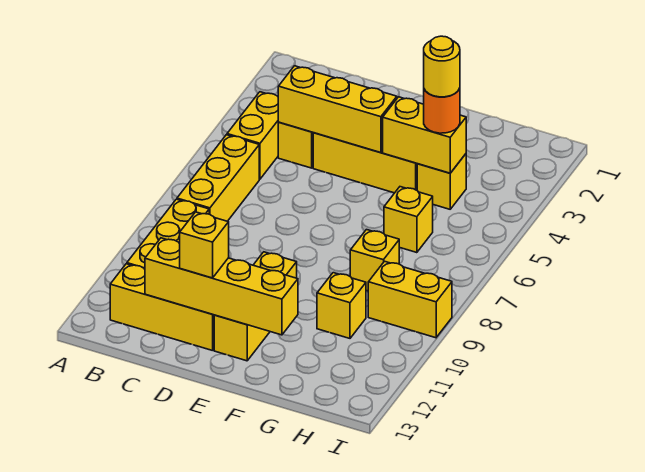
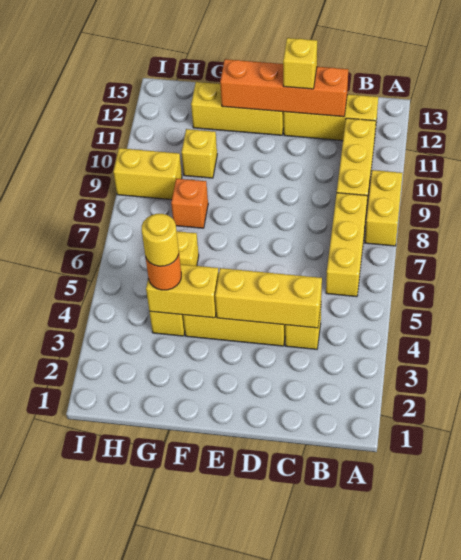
yellow 1x2 brick [227,92,279,179] -> yellow 1x2 brick moved to [365,170,403,246]
yellow 1x4 brick [145,238,298,335] -> orange 1x4 brick [220,59,348,117]
yellow 1x3 brick [214,252,297,361] -> yellow 1x3 brick turned to [191,82,284,135]
yellow 1x1 brick [350,230,399,291] -> orange 1x1 brick [171,179,208,228]

